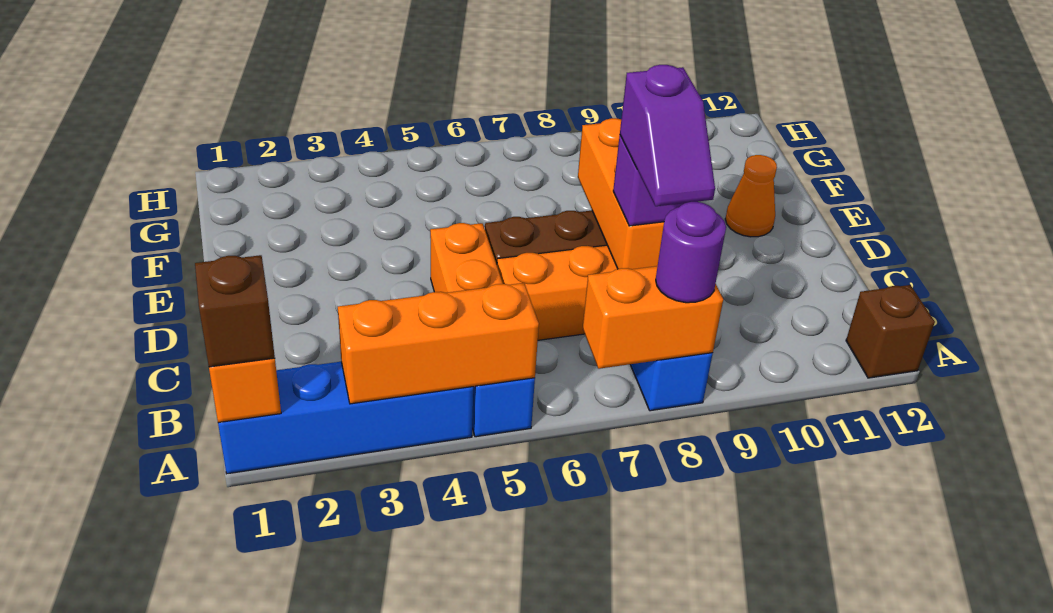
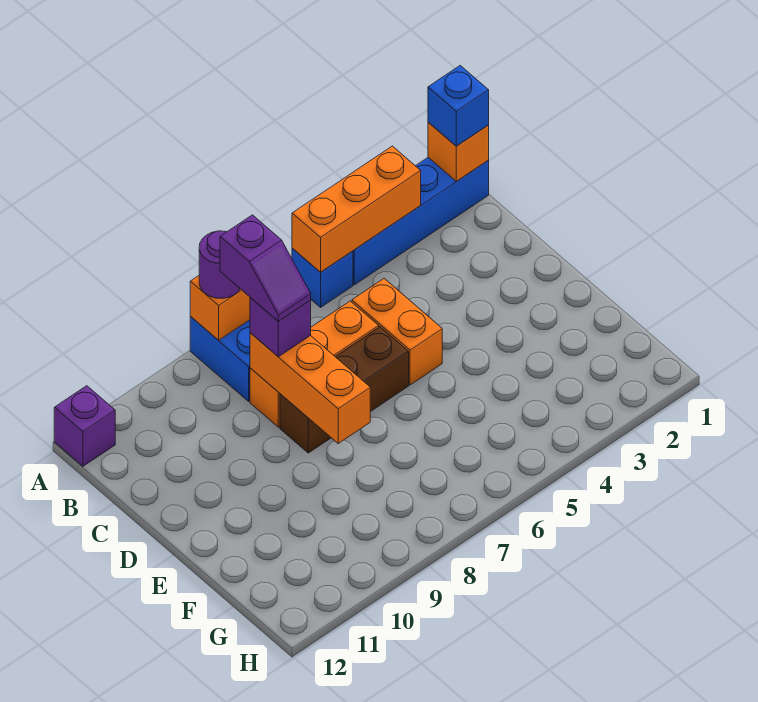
brown 1x1 brick [195,255,275,367] -> blue 1x1 brick [428,66,489,146]
brown 1x1 brick [846,285,935,378] -> purple 1x1 brick [54,386,115,466]
purple 1x2 slope [620,65,715,206] -> purple 1x2 slope turned to [220,215,311,322]
orange 1x1 cone [725,155,777,237] -> none

